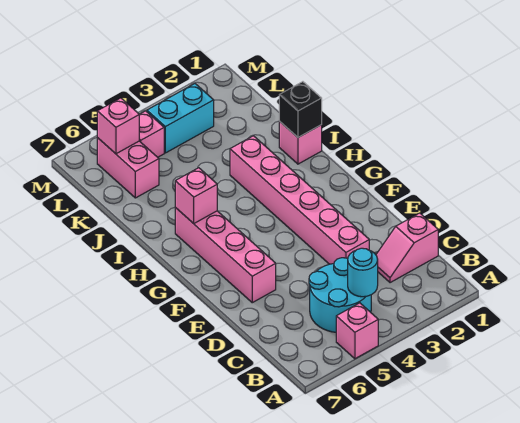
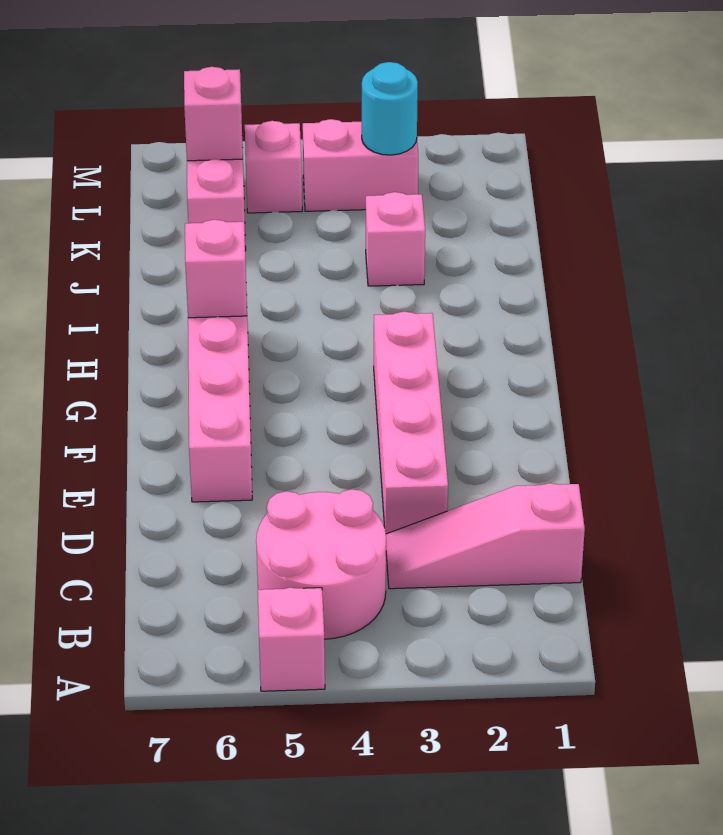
cyan 2x2 round brick [309,258,371,332] -> pink 2x2 round brick [256,489,386,639]
cyan 1x1 round brick [348,248,378,297] -> cyan 1x1 round brick moved to [362,62,418,155]
pink 1x2 slope [376,213,438,283] -> pink 1x3 slope [386,483,585,589]
pink 1x6 brick [230,136,369,264] -> pink 1x4 brick [374,312,448,534]
pink 1x1 brick [279,122,322,164] -> pink 1x1 brick moved to [366,192,425,286]
black 1x1 brick [279,82,322,137] -> none
cyan 1x2 brick [147,84,214,153] -> pink 1x2 brick [303,119,418,211]

